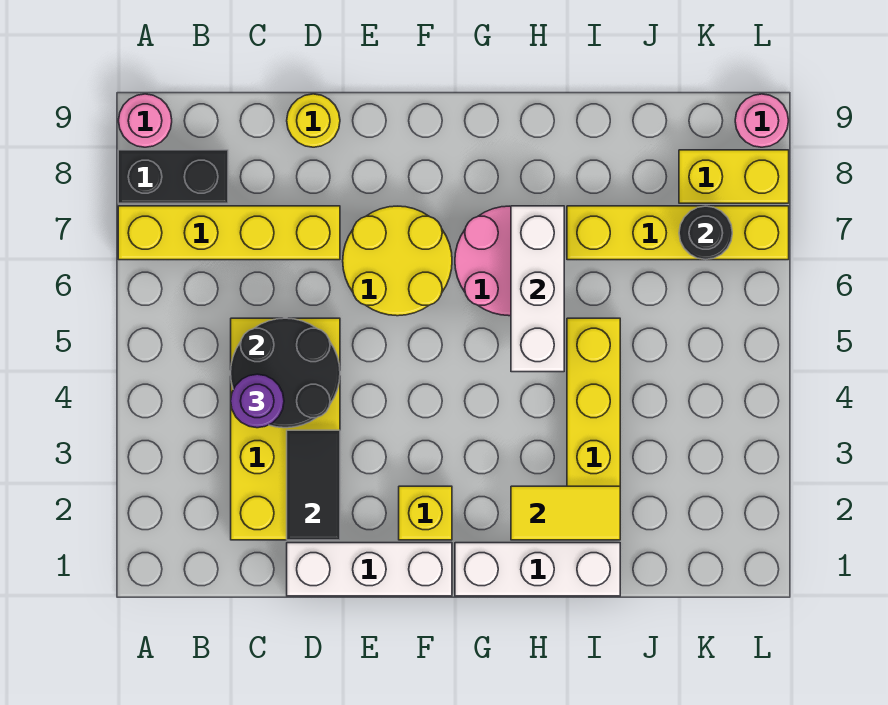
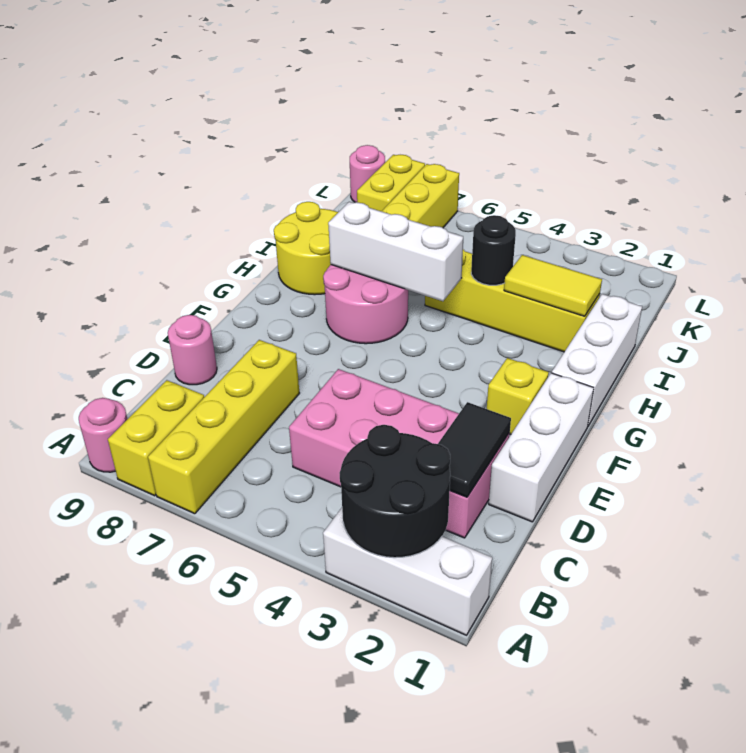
none -> white 1x3 brick [323,508,492,635]
black 1x2 brick [118,150,228,203] -> yellow 1x2 brick [108,380,204,496]
yellow 2x4 brick [231,318,340,540] -> pink 2x4 brick [289,369,510,538]
black 2x2 round brick [231,318,340,428] -> black 2x2 round brick moved to [340,425,450,558]
purple 1x1 round brick [231,374,284,428] -> none
black 1x2 tile [287,430,340,540] -> black 1x2 tile turned to [438,402,511,497]
yellow 1x1 round brick [287,94,340,147] -> pink 1x1 round brick [168,315,217,385]
yellow 2x2 round brick [343,206,452,316] -> yellow 2x2 round brick moved to [274,202,338,295]
yellow 1x2 tile [511,486,620,540] -> yellow 1x2 tile turned to [504,255,602,316]
black 1x1 round brick [679,206,732,260] -> black 1x1 round brick moved to [471,215,516,285]

